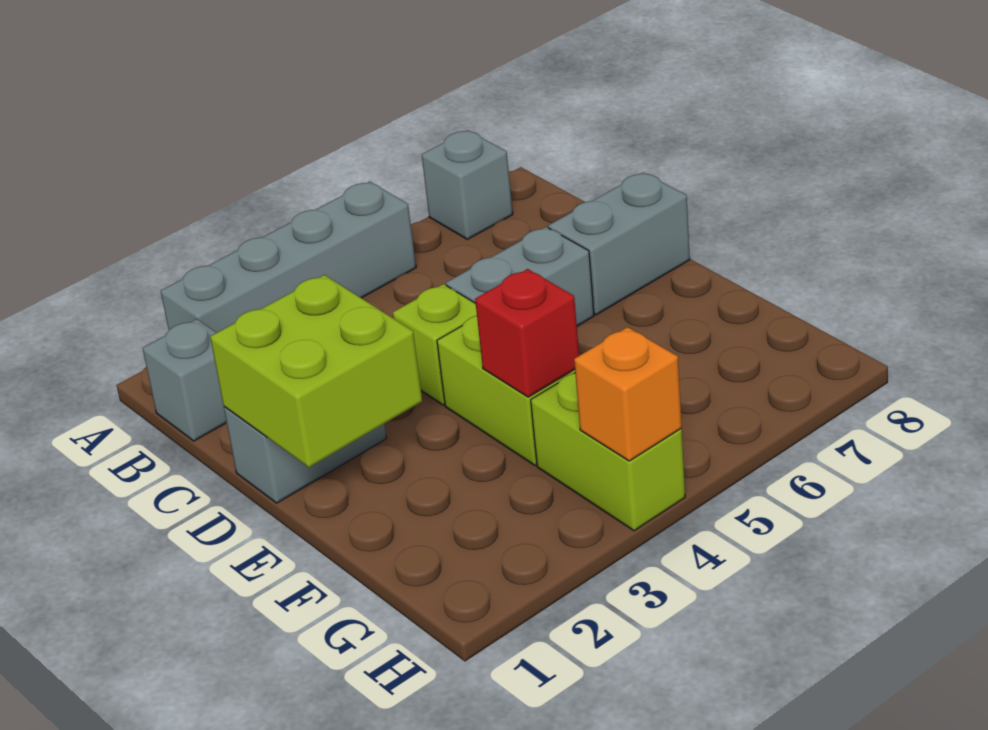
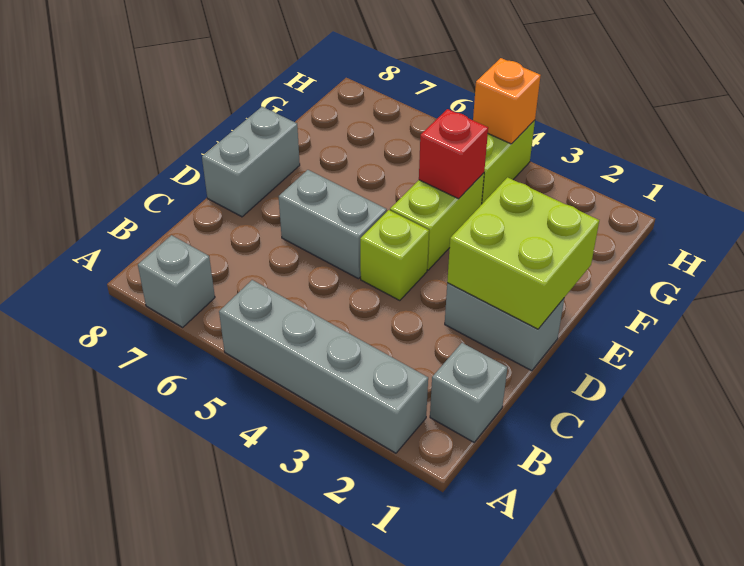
grey 1x2 brick [548,173,690,315] -> grey 1x2 brick turned to [202,107,300,217]

